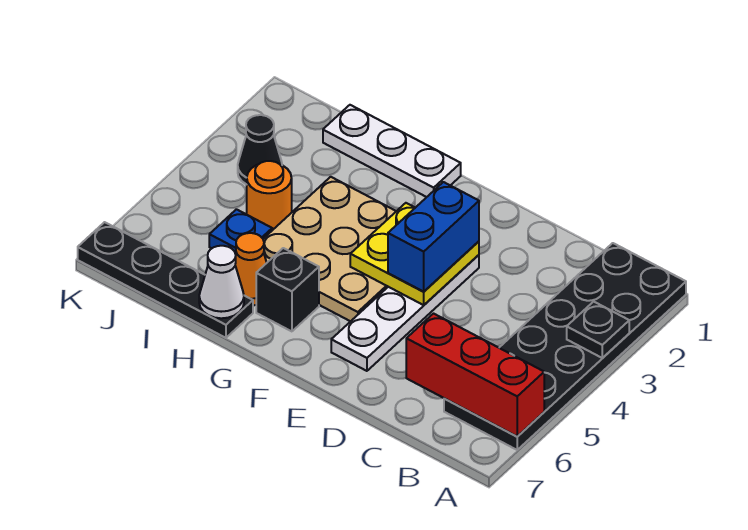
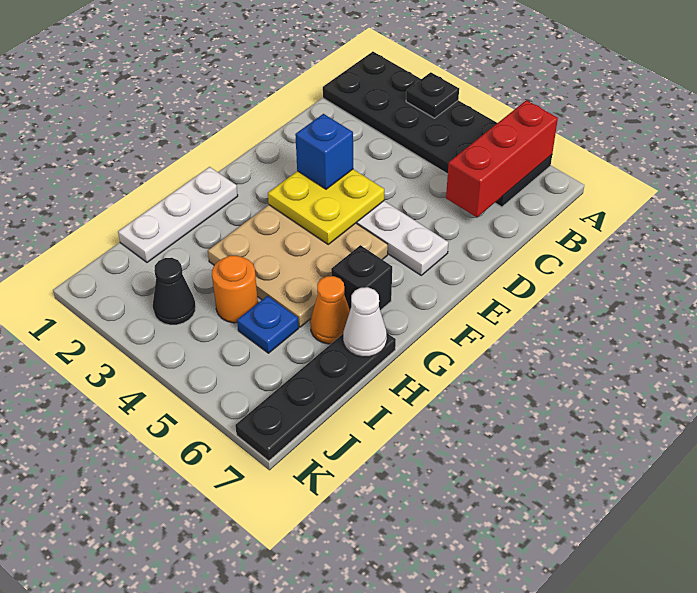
blue 1x2 brick [388,182,479,292] -> blue 1x1 brick [295,114,353,189]

